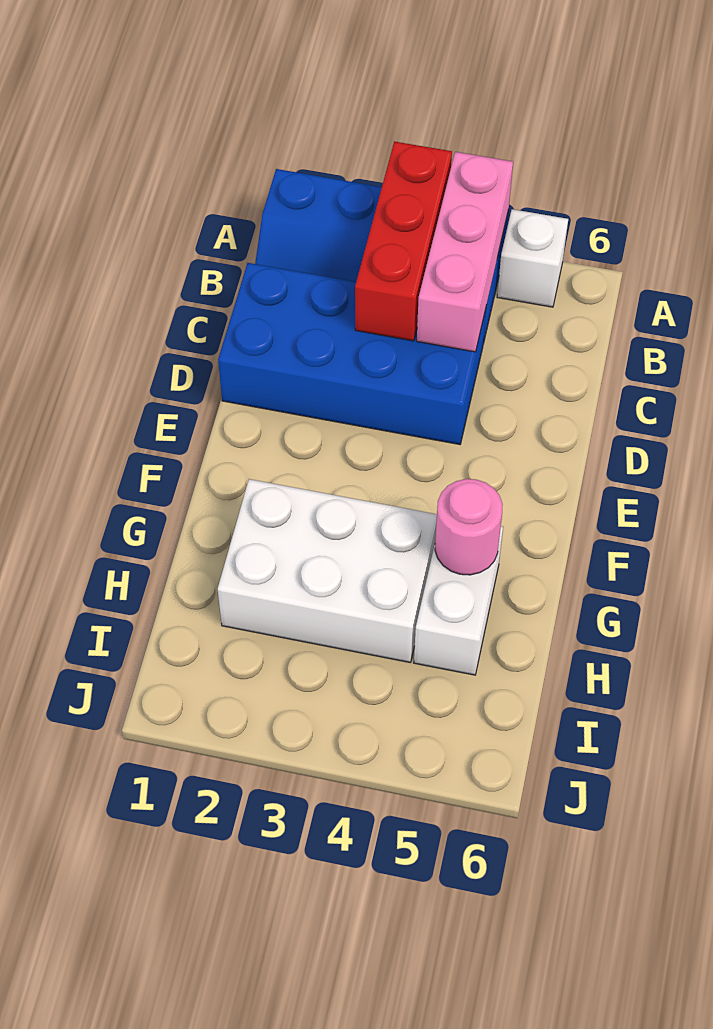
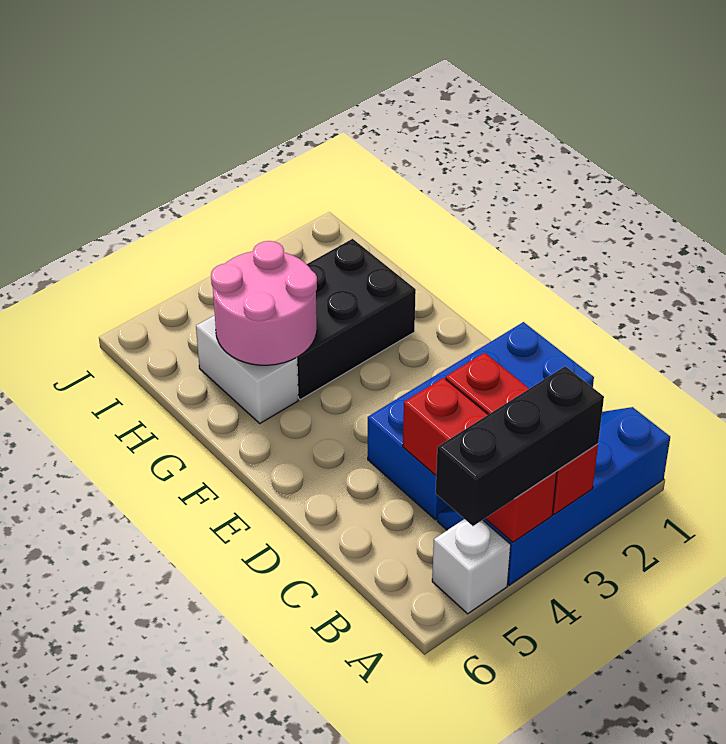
none -> black 1x3 brick [436,366,604,526]
pink 1x3 brick [417,152,513,352] -> red 1x3 brick [403,378,557,542]
white 2x3 brick [218,479,437,662] -> black 2x3 brick [297,239,416,399]
pink 1x1 round brick [435,479,503,575] -> pink 2x2 round brick [211,241,317,365]

